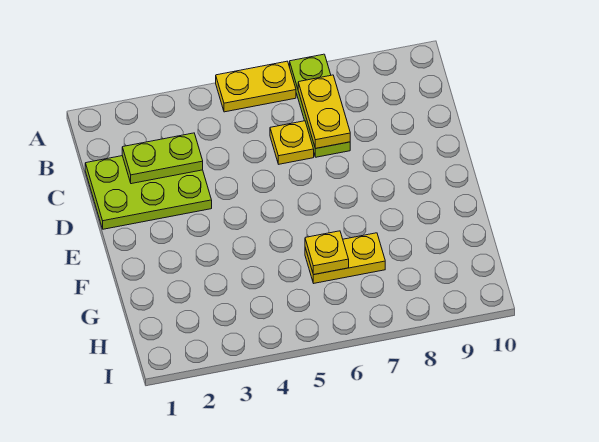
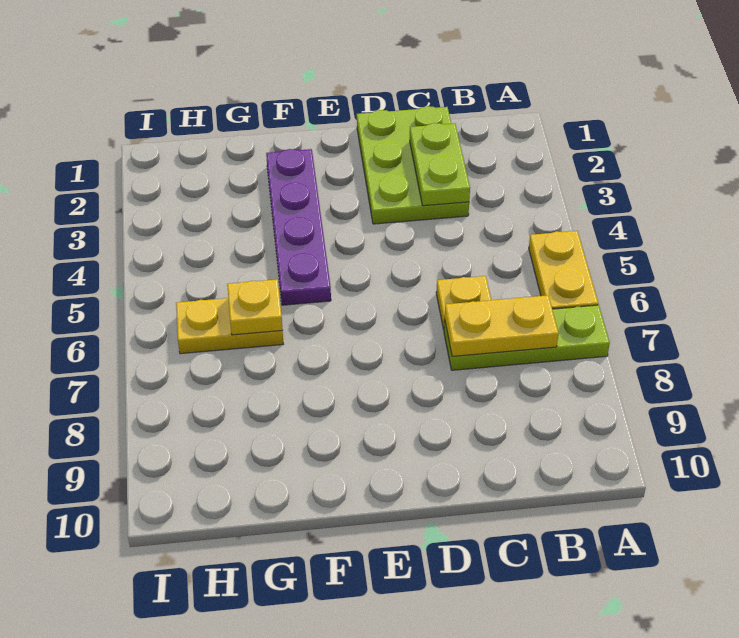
none -> purple 1x4 plate [266,149,331,305]
yellow 1x2 plate [305,233,385,283] -> yellow 1x2 plate turned to [176,298,283,354]

